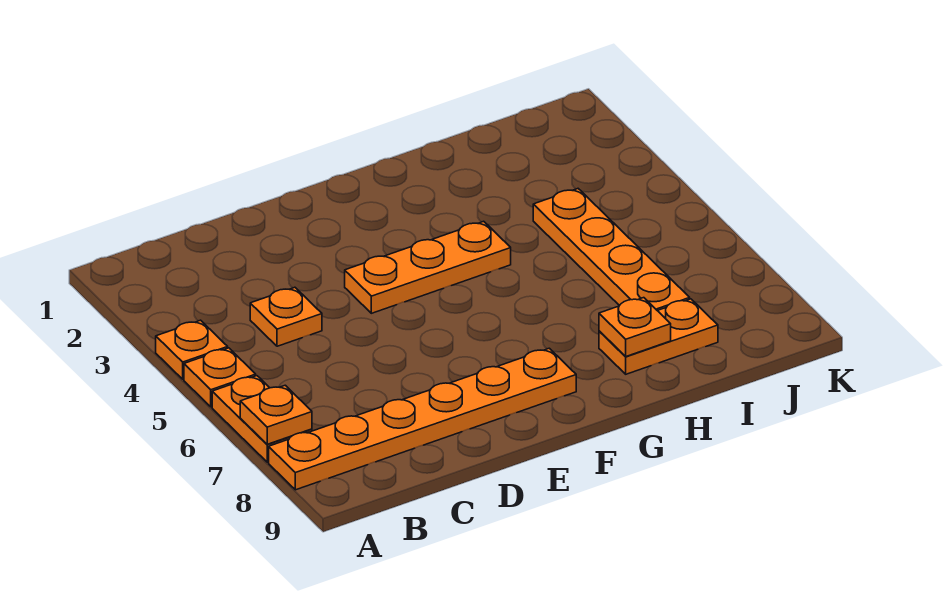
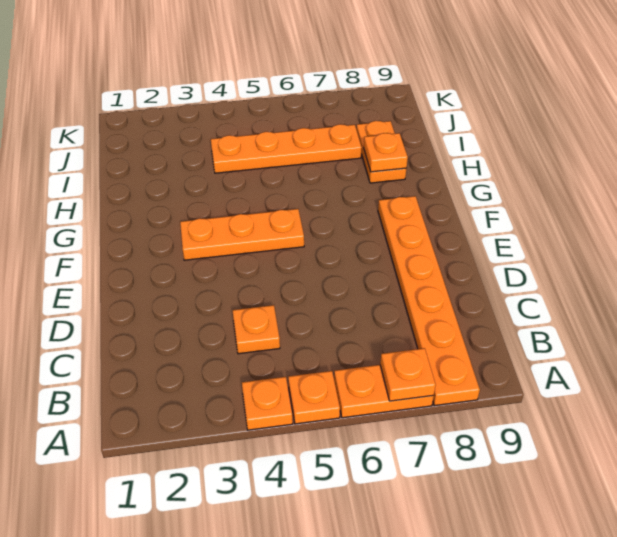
orange 1x3 plate [345,221,511,313] -> orange 1x3 plate turned to [180,209,304,260]

